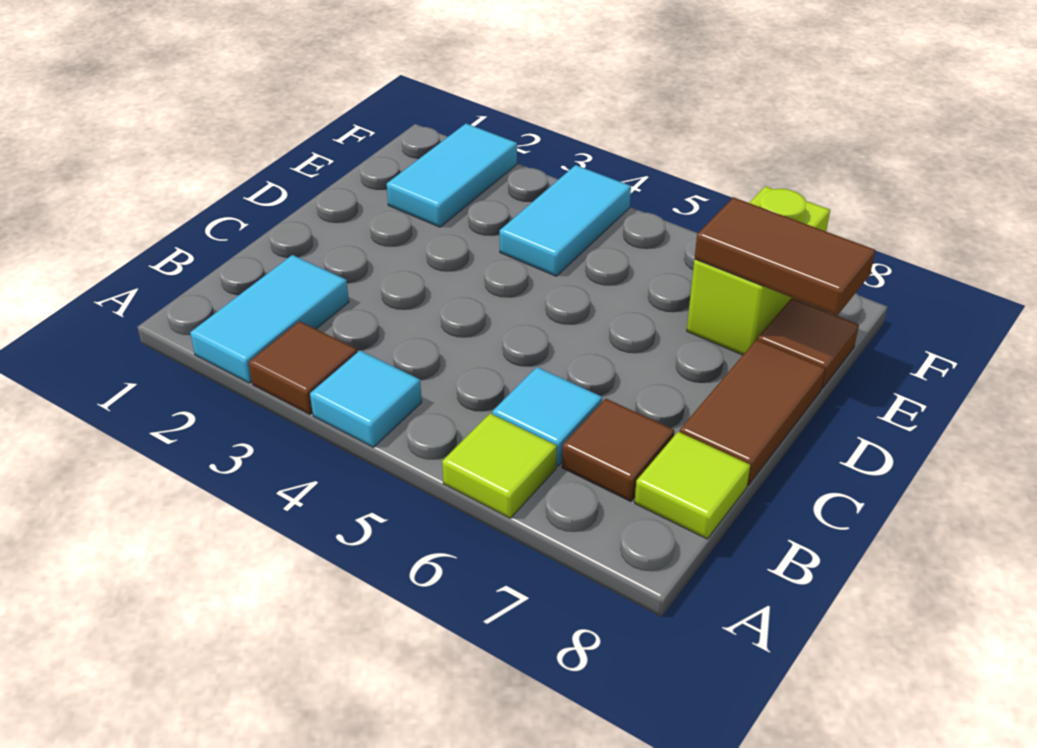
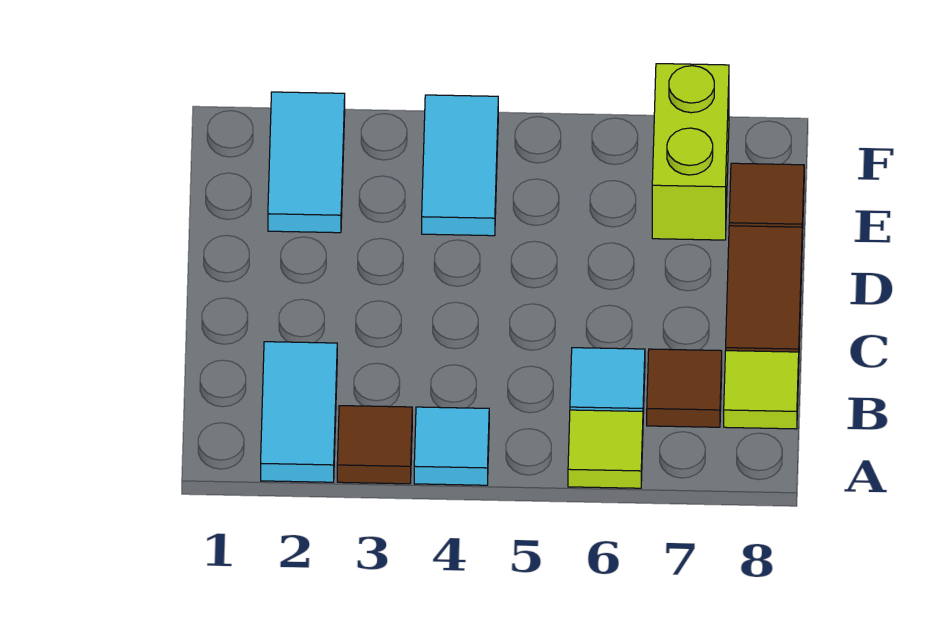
brown 1x2 tile [694,197,875,315] -> none

